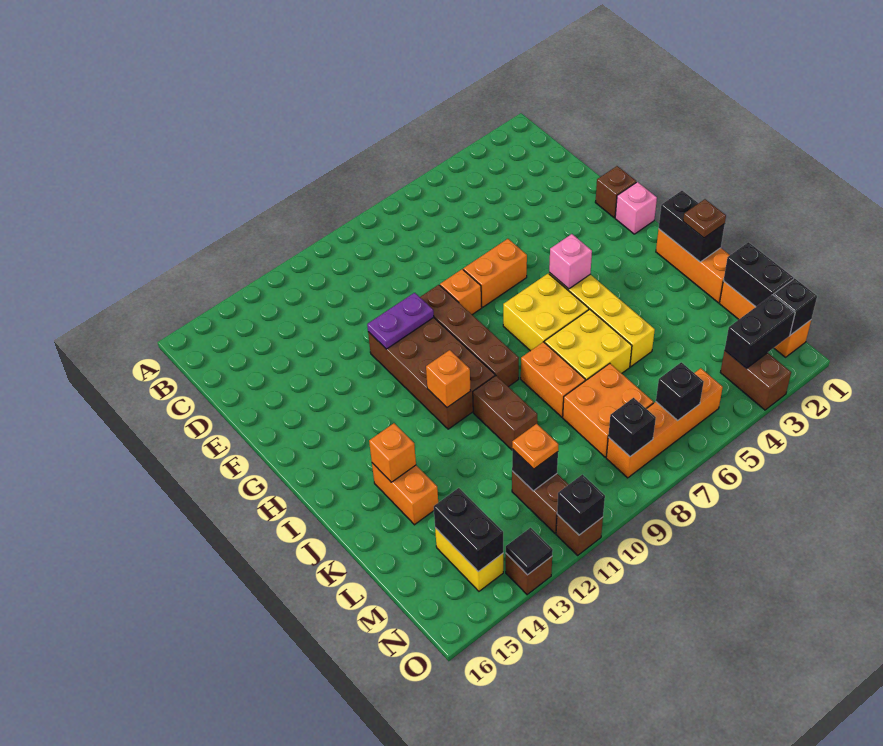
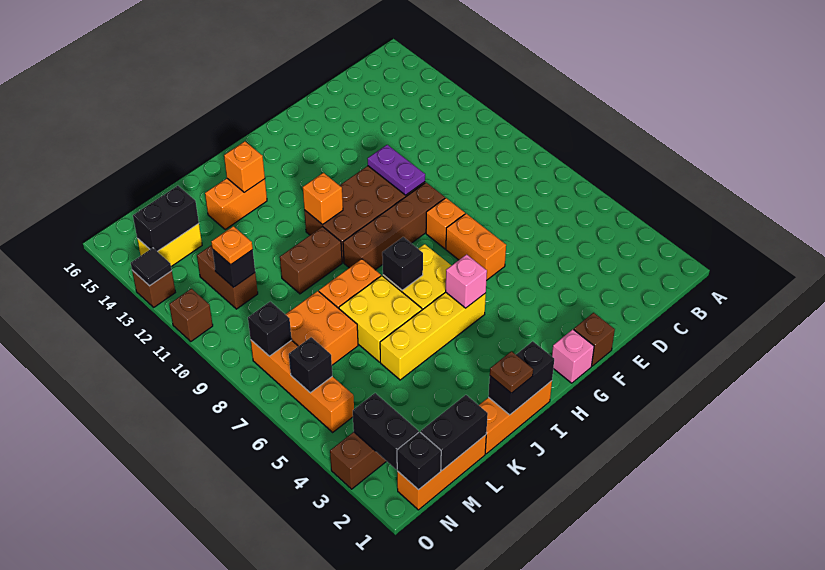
brown 1x2 brick [512,471,569,533] -> brown 1x2 brick turned to [197,245,258,309]
black 1x1 brick [557,475,605,535] -> black 1x1 brick moved to [382,237,423,290]

